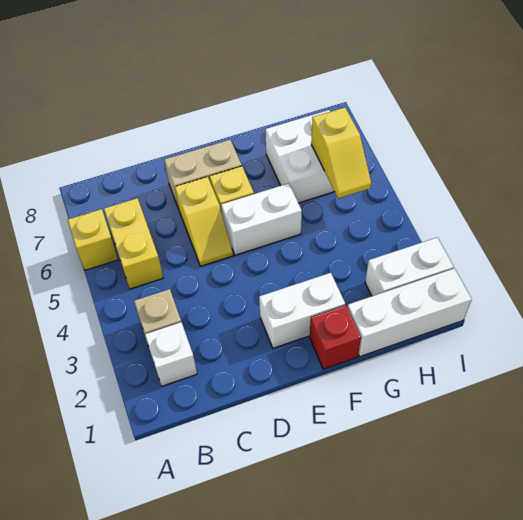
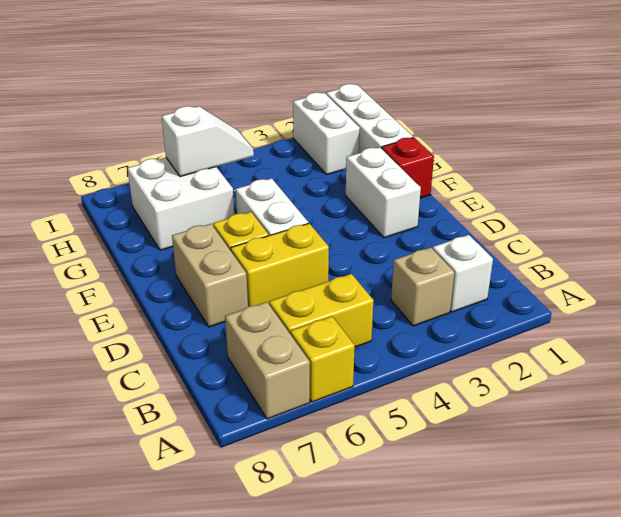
none -> tan 1x2 brick [225,302,310,419]
yellow 1x2 slope [175,177,233,266] -> yellow 1x2 brick [231,223,329,307]
yellow 1x2 slope [311,107,371,198] -> white 1x2 slope [162,106,254,177]

